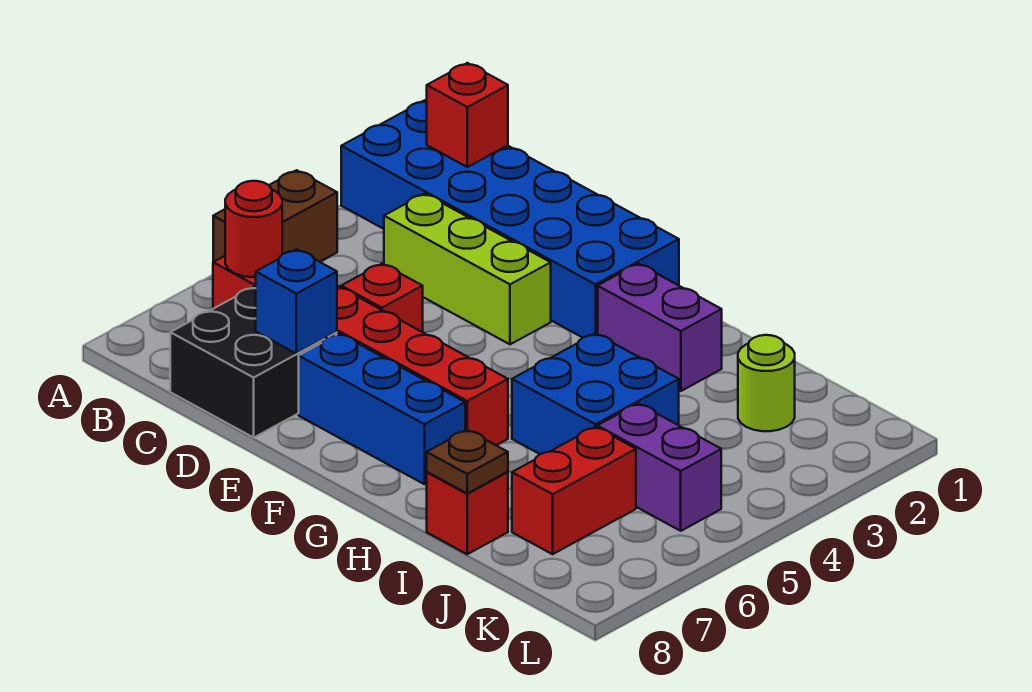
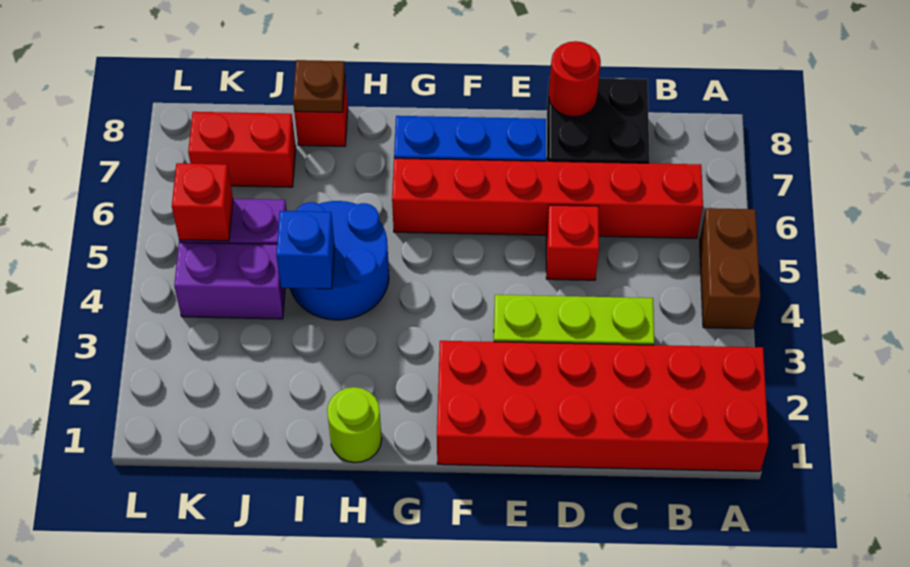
blue 2x6 brick [341,100,679,338] -> red 2x6 brick [437,341,769,471]
red 1x1 brick [427,63,508,167] -> red 1x1 brick moved to [172,163,233,241]
red 1x1 round brick [225,181,282,277] -> red 1x1 round brick moved to [549,41,601,117]
blue 1x1 brick [256,249,337,354] -> blue 1x1 brick moved to [276,211,335,289]
purple 1x2 brick [598,264,722,391] -> purple 1x2 brick moved to [174,242,285,319]
blue 2x2 brick [512,333,679,454] -> blue 2x2 round brick [290,201,389,320]
lime 1x1 round brick [738,335,795,431] -> lime 1x1 round brick moved to [327,387,382,463]
red 1x2 brick [512,427,636,554] -> red 1x2 brick turned to [188,112,296,187]

